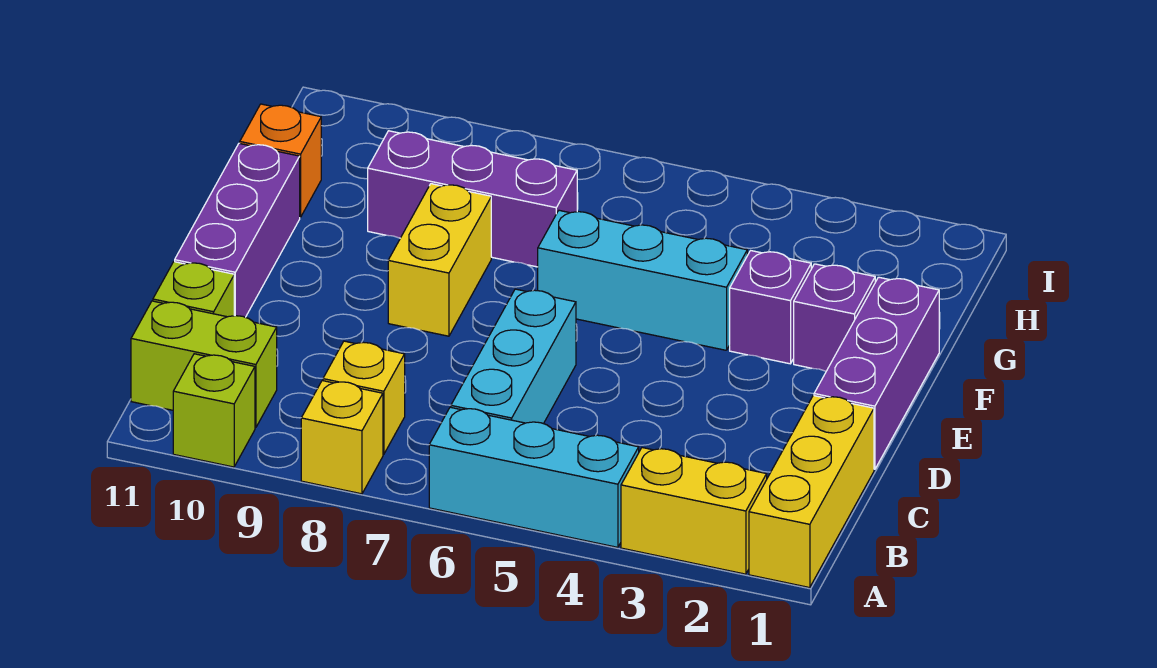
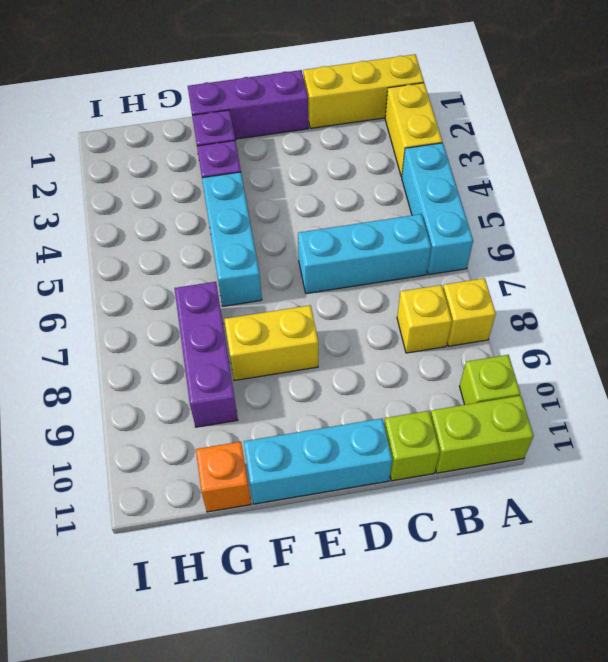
lime 1x2 brick [131,301,277,428] -> lime 1x2 brick turned to [430,396,534,473]
purple 1x3 brick [175,143,300,317] -> cyan 1x3 brick [244,418,392,504]

